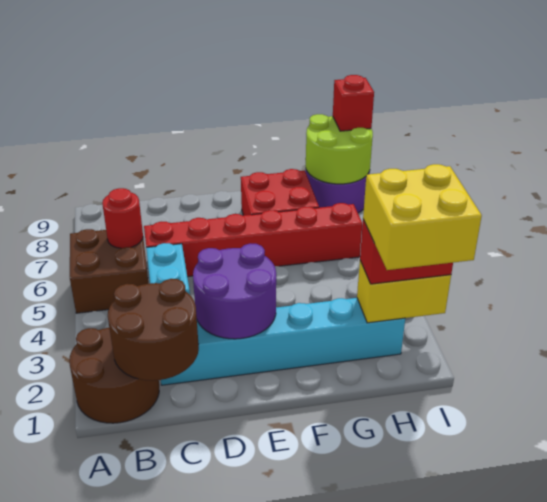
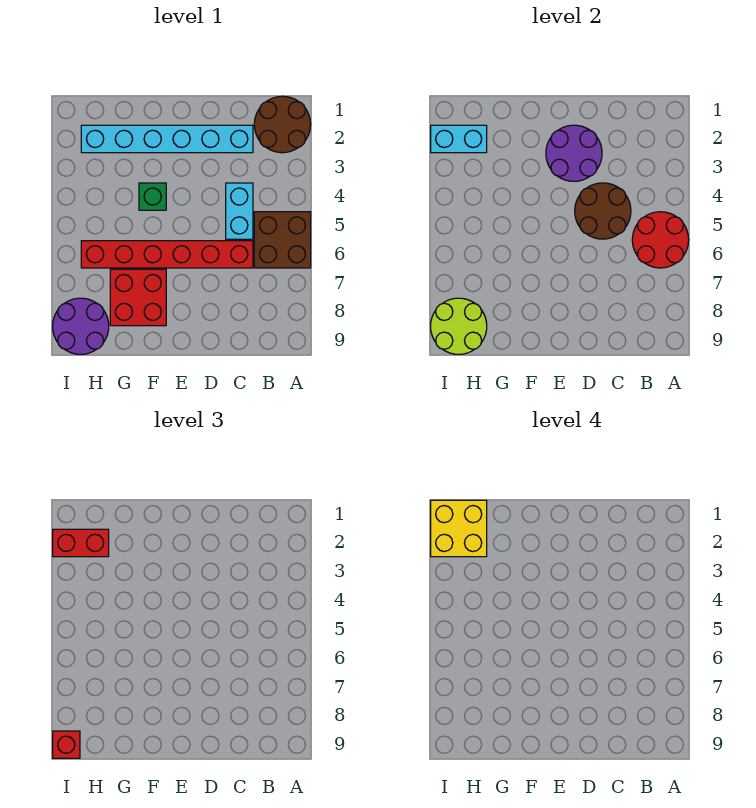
brown 2x2 round brick [108,279,199,381] -> brown 2x2 round brick moved to [575,183,631,239]
red 1x1 round brick [102,188,143,248] -> red 2x2 round brick [632,212,689,268]
none -> green 1x1 brick [139,183,166,210]
yellow 1x2 brick [357,261,451,323] -> cyan 1x2 brick [431,125,487,153]

